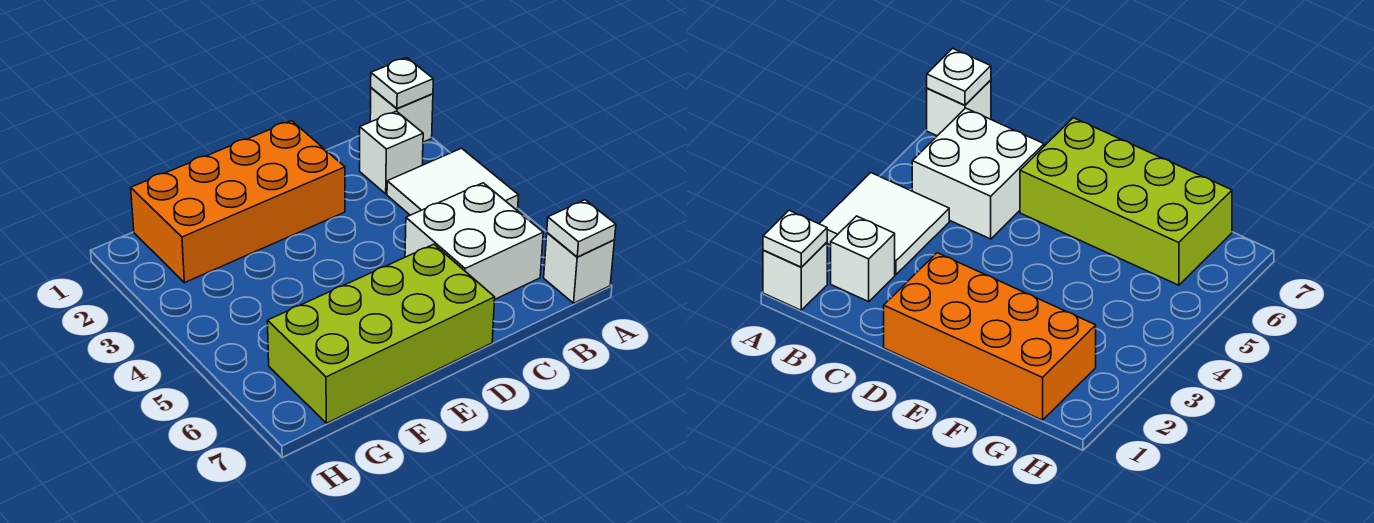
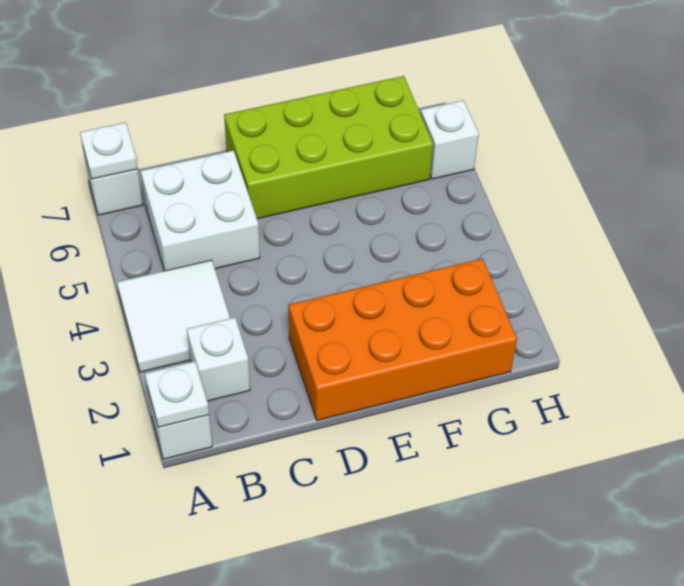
none -> white 1x1 brick [421,100,479,179]

